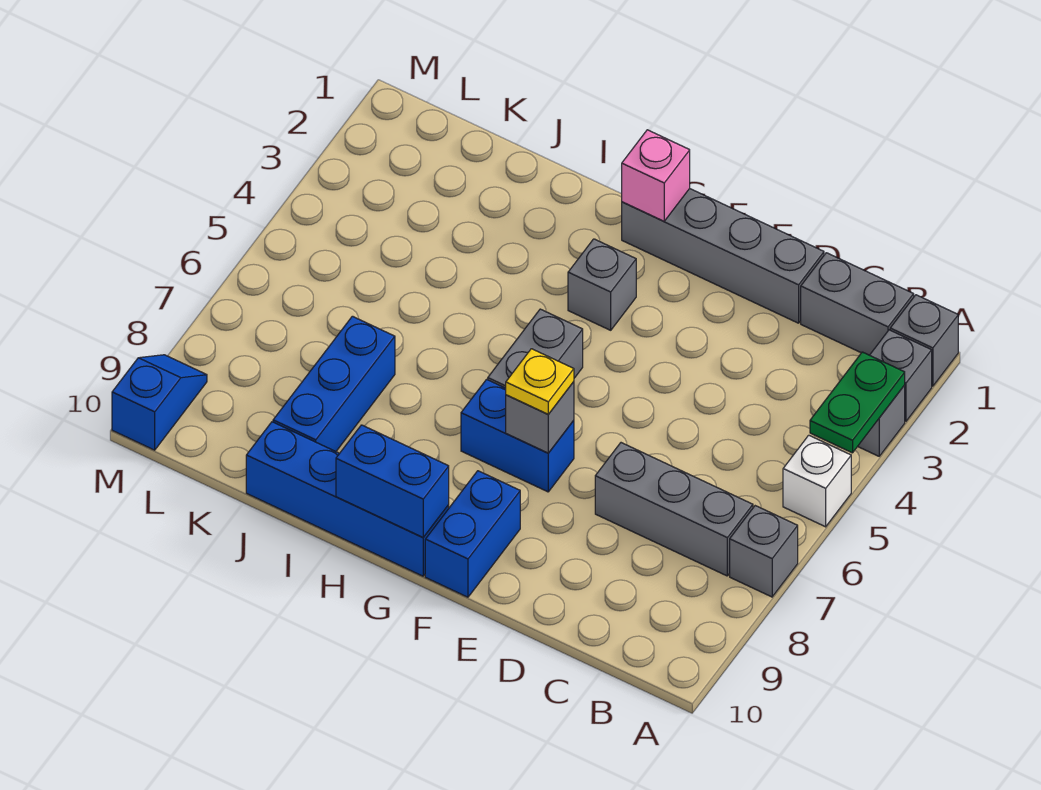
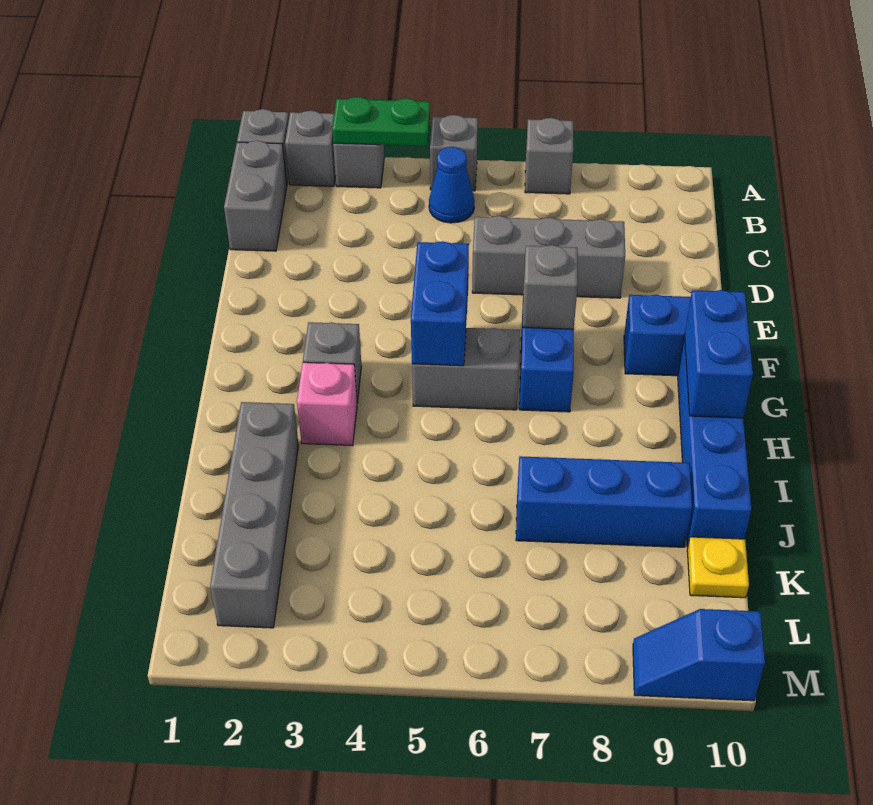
white 1x1 brick [783,435,851,527] -> grey 1x1 brick [430,115,478,191]
none -> blue 1x1 cone [429,147,475,223]
grey 1x3 brick [595,443,753,576] -> grey 1x3 brick turned to [472,216,625,298]
grey 1x4 brick [622,189,824,323] -> grey 1x4 brick moved to [210,402,299,628]
none -> blue 1x2 brick [411,241,469,366]
yellow 1x1 plate [506,349,574,414] -> yellow 1x1 plate moved to [687,537,749,598]
pink 1x1 brick [622,130,690,221] -> pink 1x1 brick moved to [297,362,357,446]

